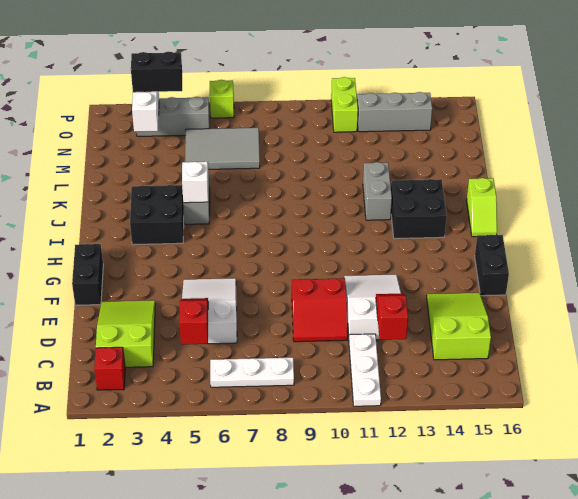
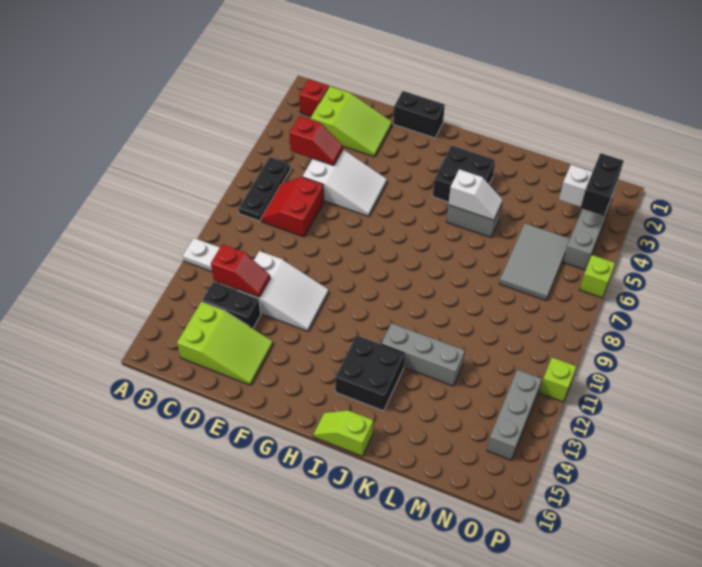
white 1x3 plate [210,357,294,387] -> black 1x3 plate [239,157,290,221]
red 2x2 slope [292,278,348,342] -> red 2x2 slope moved to [261,177,324,237]
black 1x2 brick [475,235,509,296] -> black 1x2 brick moved to [202,282,261,328]
grey 1x2 brick [363,162,392,220] -> grey 1x3 brick [381,323,465,386]
lime 1x2 brick [331,77,358,132] -> lime 1x1 brick [539,357,576,402]

